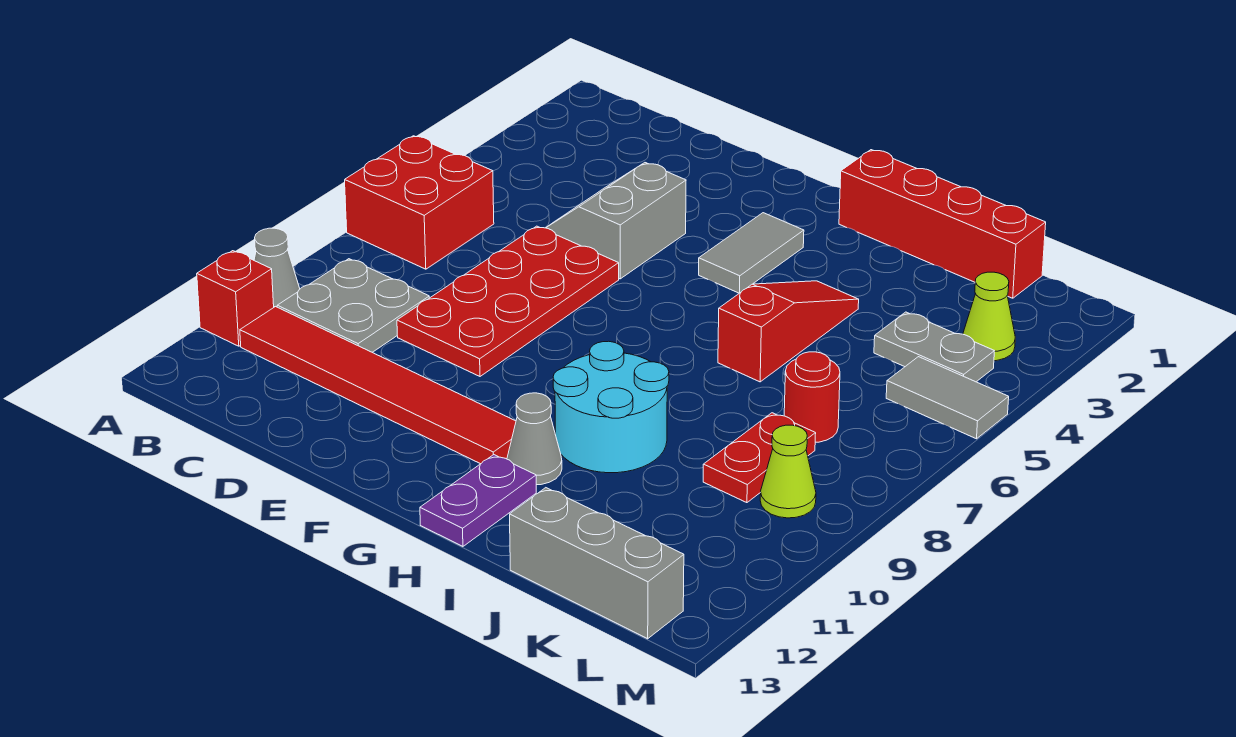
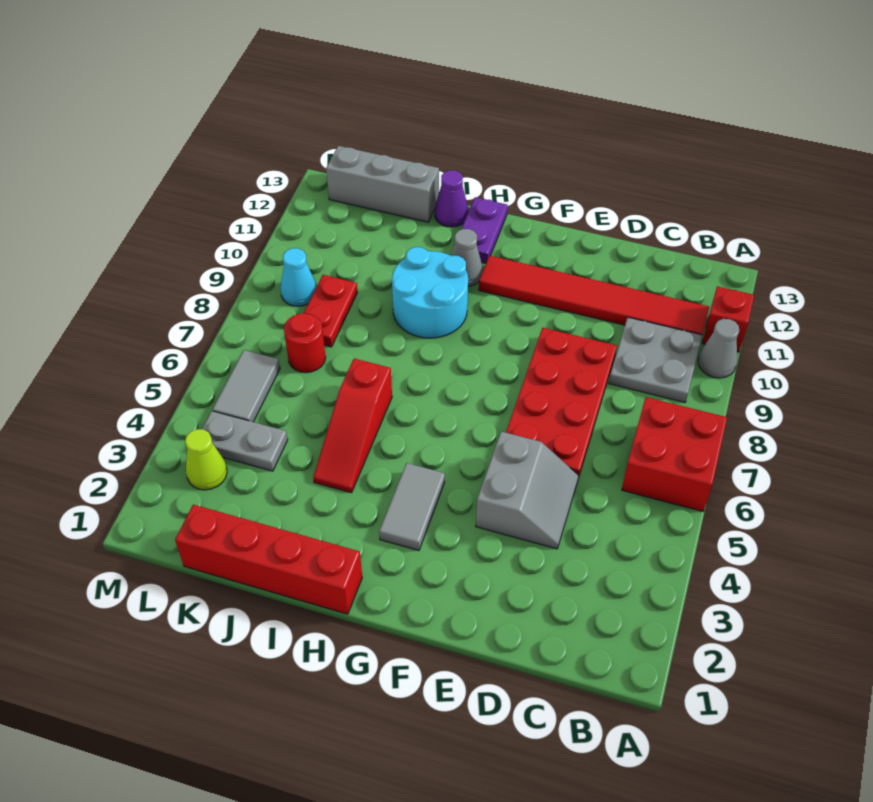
none -> purple 1x1 cone [435,170,469,227]
grey 1x2 tile [886,357,1009,439] -> grey 1x2 tile turned to [212,350,280,422]
lime 1x1 cone [760,425,816,518] -> cyan 1x1 cone [281,248,316,306]

